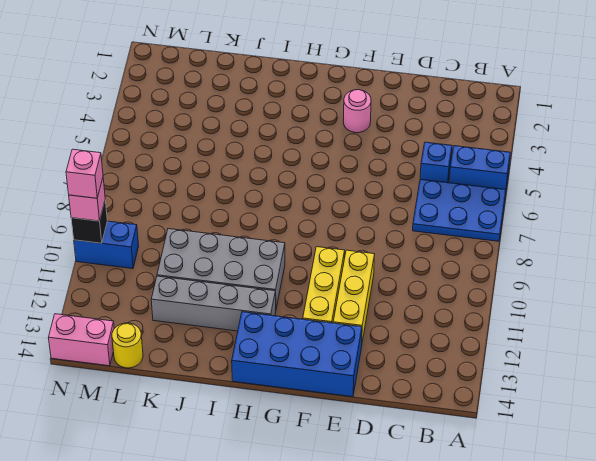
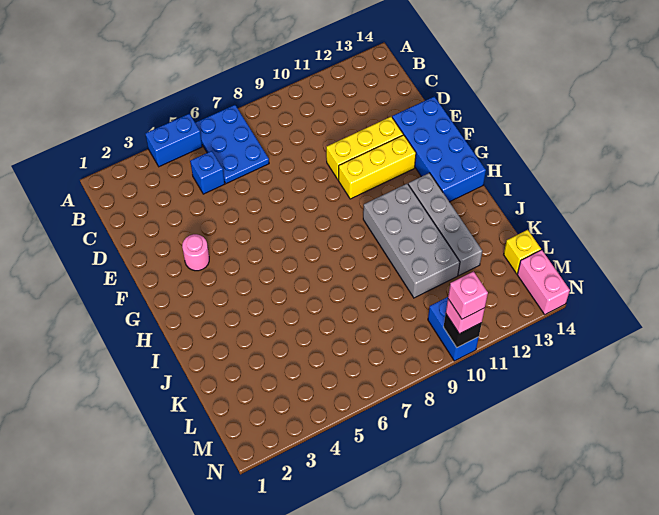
blue 1x2 brick [449,146,510,190] -> blue 1x2 brick turned to [145,114,202,167]
yellow 1x1 round brick [112,323,143,368] -> yellow 1x1 brick [504,230,541,274]

